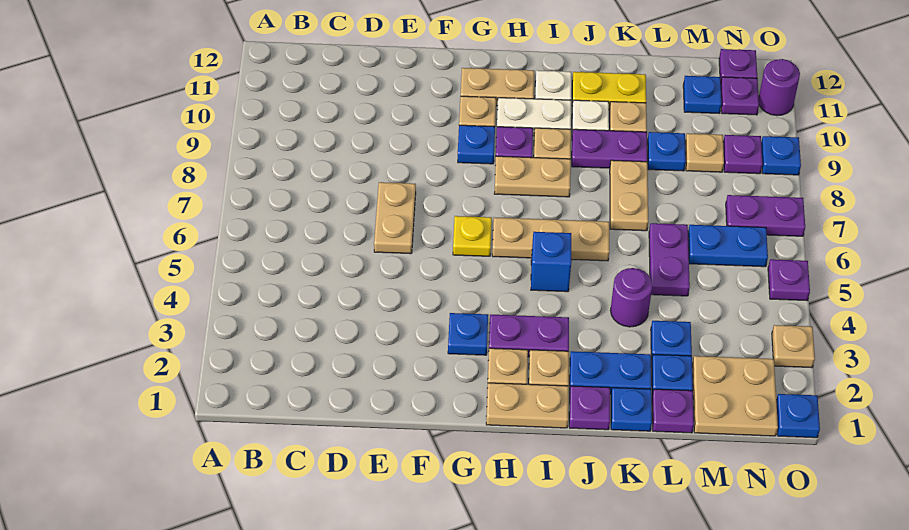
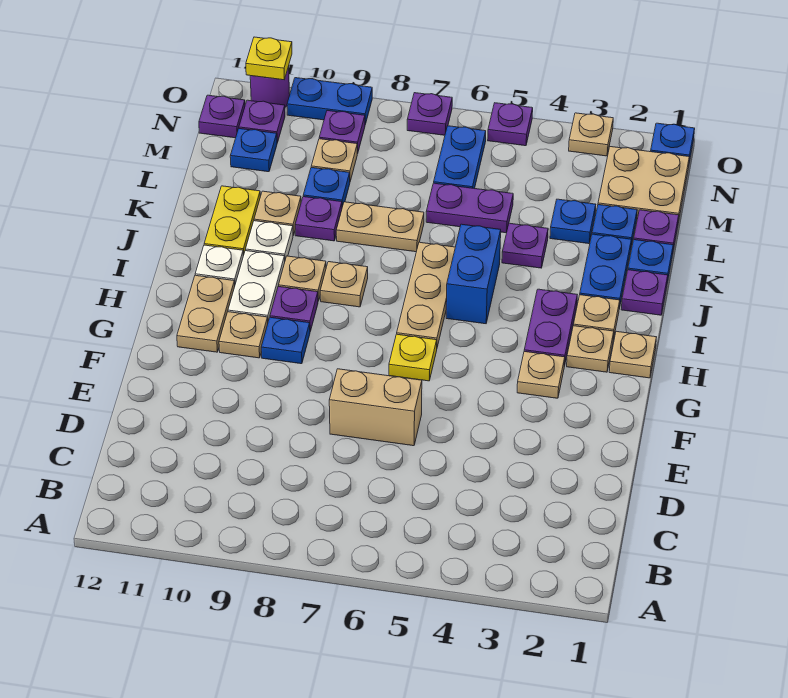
tan 1x2 plate [374,182,416,254] -> tan 1x2 brick [329,369,422,446]
blue 1x1 plate [448,313,488,355] -> tan 1x1 plate [517,351,565,398]
tan 1x2 plate [486,383,569,428] -> tan 1x1 plate [609,331,656,378]
tan 1x2 plate [494,156,571,197] -> tan 1x1 plate [320,262,368,307]
blue 1x1 brick [531,232,571,292] -> blue 1x2 brick [446,224,501,324]
purple 1x2 plate [572,129,647,168] -> purple 1x1 plate [295,197,342,241]
purple 1x1 round brick [610,268,653,327] -> purple 1x1 plate [502,223,548,268]
purple 1x2 plate [726,195,805,236] -> purple 1x1 plate [407,93,452,135]
blue 1x1 plate [761,136,801,175] -> blue 1x2 plate [287,78,372,124]
none -> yellow 1x1 plate [246,37,292,80]

